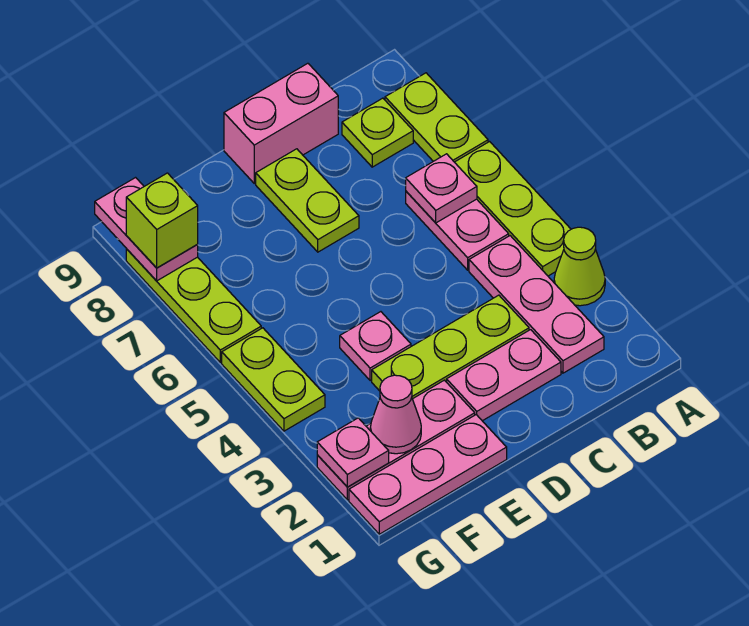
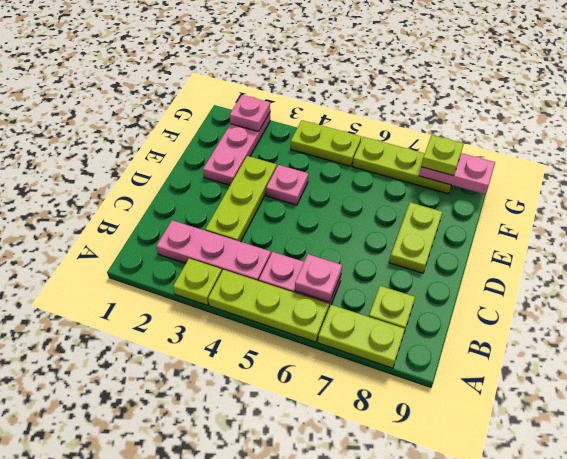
lime 1x1 cone [554,227,605,306] -> lime 1x1 plate [173,259,222,305]
pink 1x2 plate [447,330,561,421] -> none
pink 1x2 brick [224,63,338,183] -> none
lime 1x2 plate [256,149,359,252] -> lime 1x2 plate turned to [389,202,442,273]
pink 1x3 plate [349,415,507,534] -> none
pink 1x1 cone [370,375,421,454] -> none
lime 1x1 brick [126,173,198,268] -> lime 1x1 plate [421,135,464,176]

